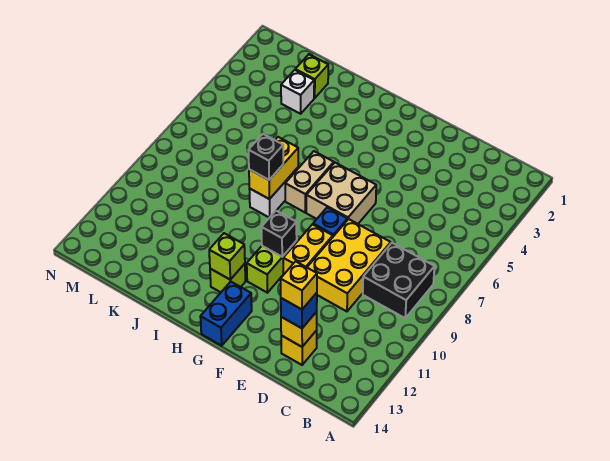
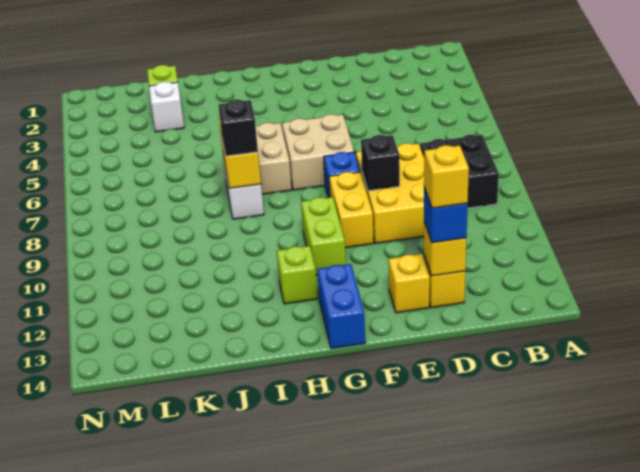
none -> yellow 1x1 brick [388,254,430,313]
black 1x1 brick [261,211,297,257] -> black 1x1 brick moved to [361,135,400,191]
lime 1x1 brick [209,233,245,280] -> none

